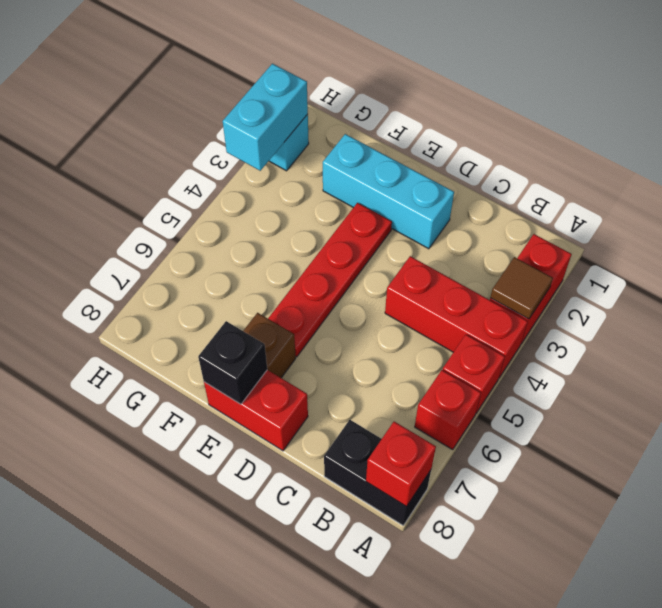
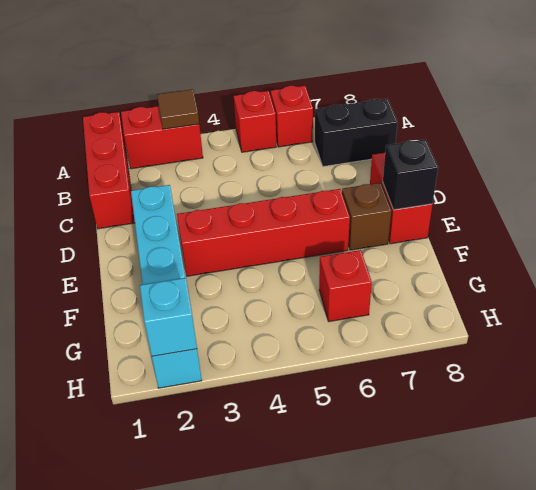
red 1x3 brick [385,256,528,378] -> red 1x3 brick moved to [83,112,135,229]
black 1x2 brick [324,420,431,525] -> black 1x2 brick turned to [315,99,398,167]
red 1x1 brick [366,422,436,507] -> red 1x1 brick moved to [319,250,372,322]
red 1x4 plate [268,203,392,357] -> red 1x4 brick [177,189,350,276]
cyan 1x2 brick [223,64,308,171] -> cyan 1x1 brick [140,278,197,356]

